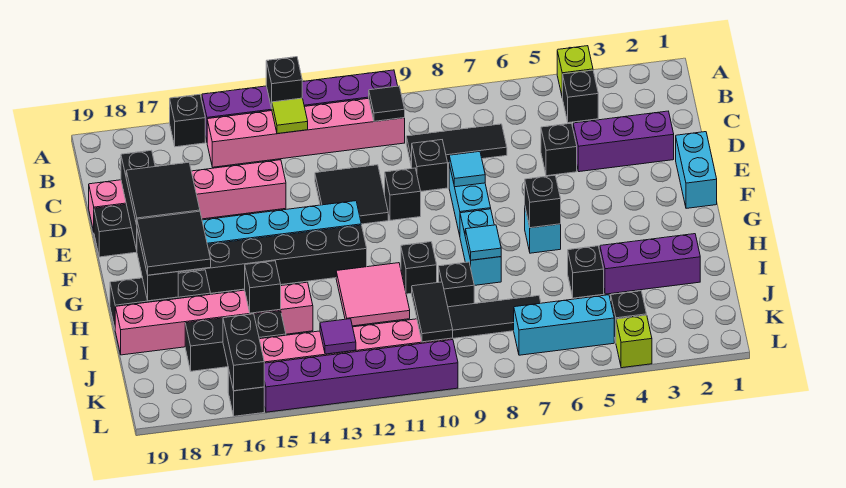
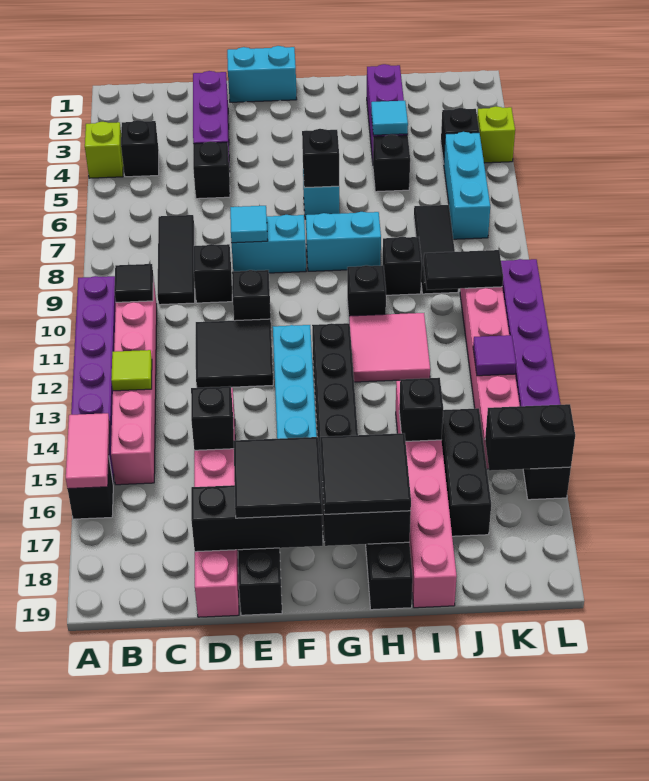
black 1x1 brick [266,57,302,108] -> black 1x1 brick moved to [191,386,234,450]
none -> pink 1x2 tile [66,413,110,489]
cyan 1x1 tile [465,225,501,260] -> cyan 1x1 tile moved to [371,101,408,135]

